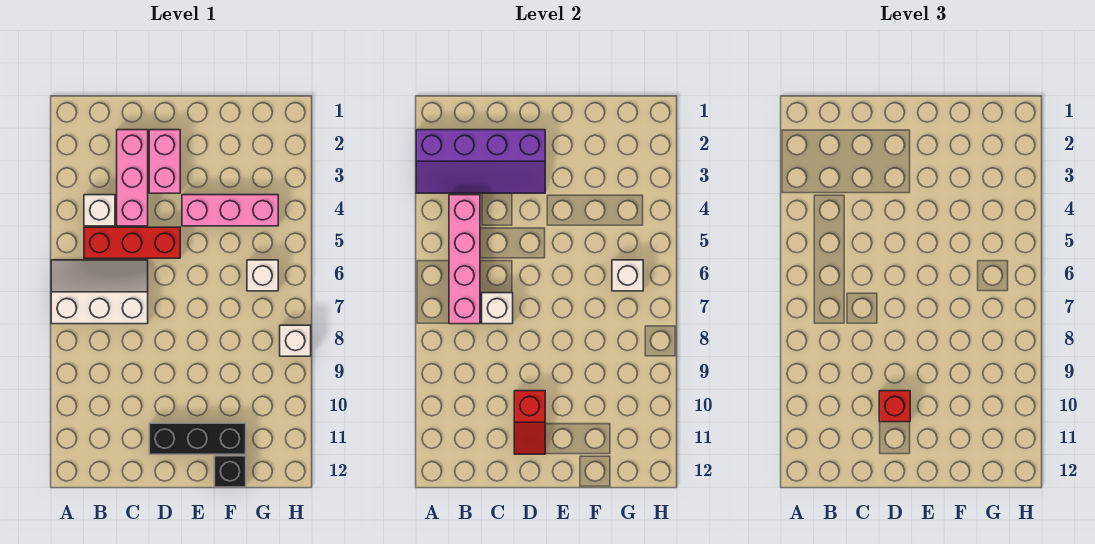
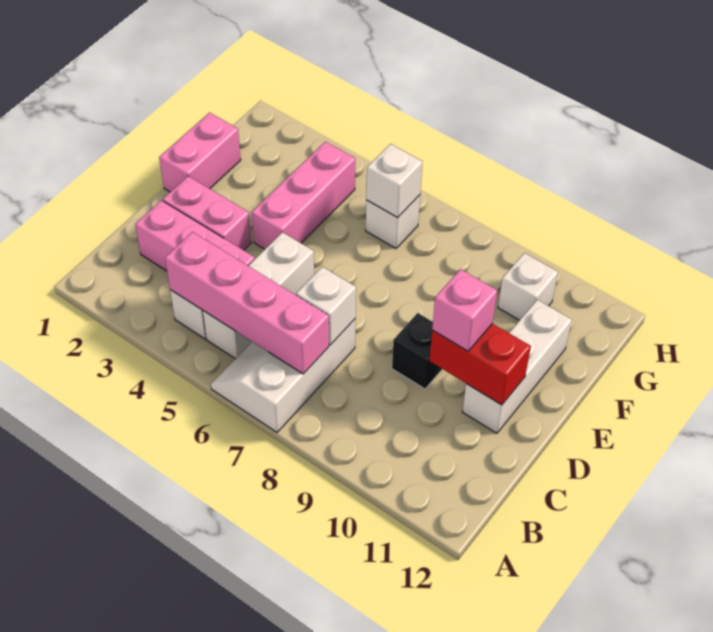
purple 2x4 slope [416,130,545,193] -> none
red 1x3 brick [84,227,180,258] -> white 1x3 brick [203,232,314,359]
red 1x2 slope [514,391,545,454] -> red 1x2 brick [429,323,531,405]
red 1x1 brick [879,391,910,422] -> pink 1x1 brick [432,269,497,351]
black 1x3 brick [149,423,246,454] -> white 1x3 brick [462,300,572,433]
none -> pink 1x2 brick [159,113,241,192]
black 1x1 brick [214,456,246,487] -> black 1x1 brick moved to [392,313,442,389]
white 1x1 brick [280,325,311,356] -> white 1x1 brick moved to [498,253,558,320]

